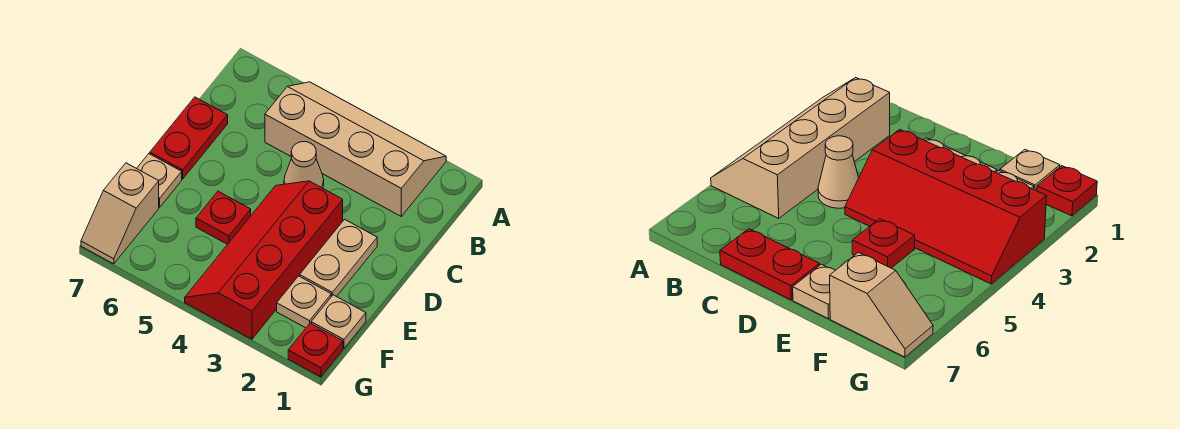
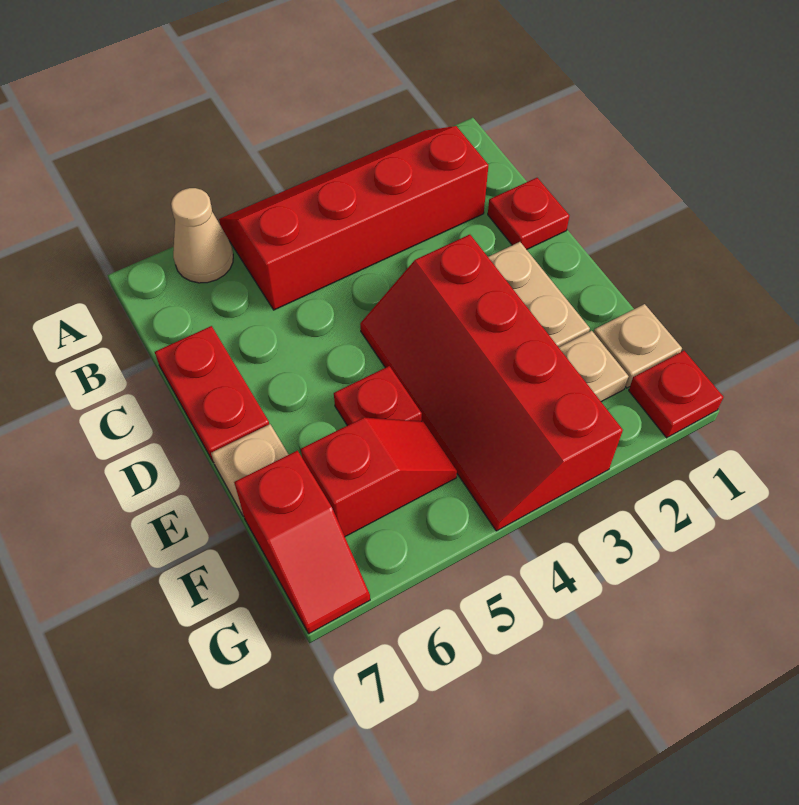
tan 2x4 slope [265,82,446,216] -> red 2x4 slope [219,126,488,310]
none -> red 1x1 plate [488,178,569,250]
tan 1x1 cone [284,142,324,188] -> tan 1x1 cone moved to [171,188,233,283]
none -> red 1x2 slope [301,418,457,536]
tan 1x2 slope [81,163,159,264] -> red 1x2 slope [234,451,370,634]

